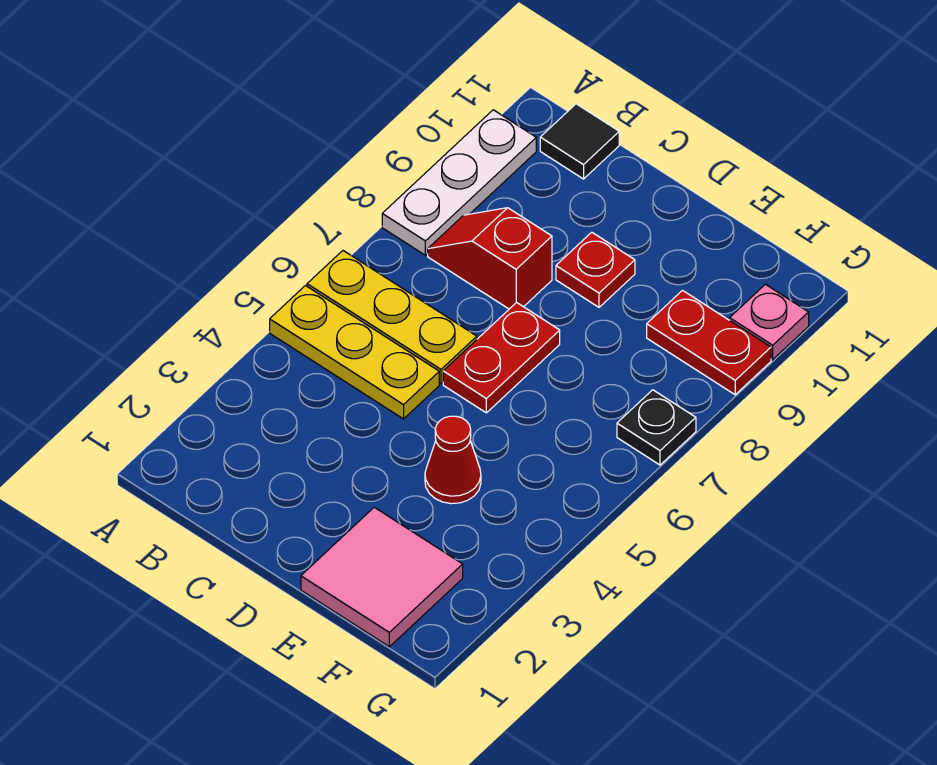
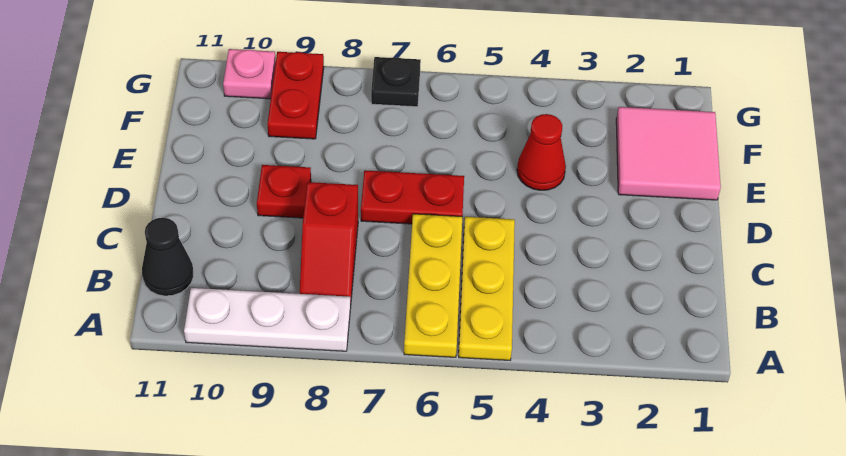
black 1x1 tile [540,104,619,179] -> black 1x1 cone [142,218,194,296]

